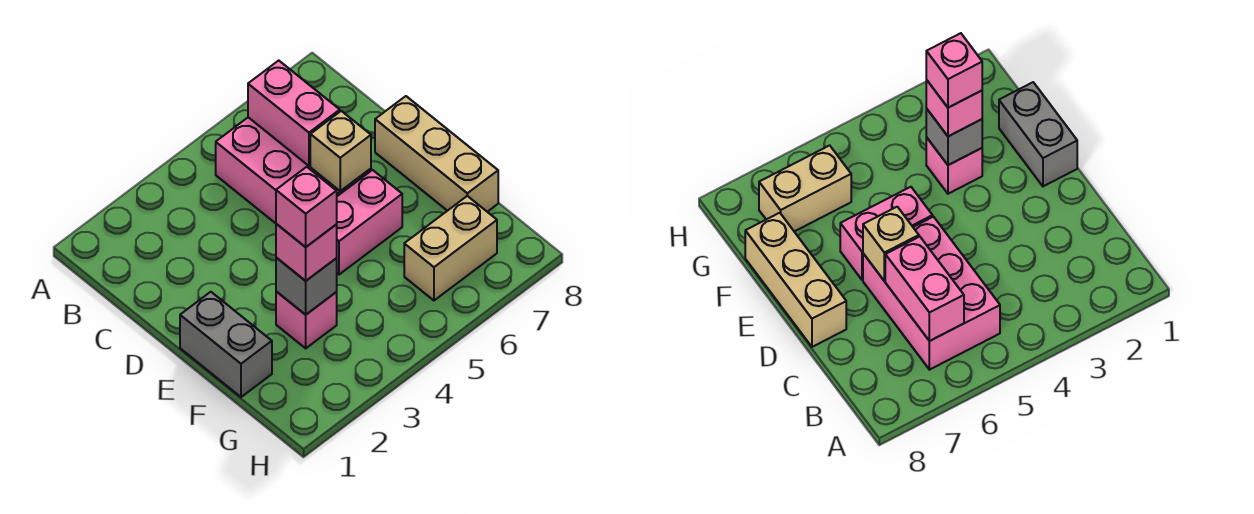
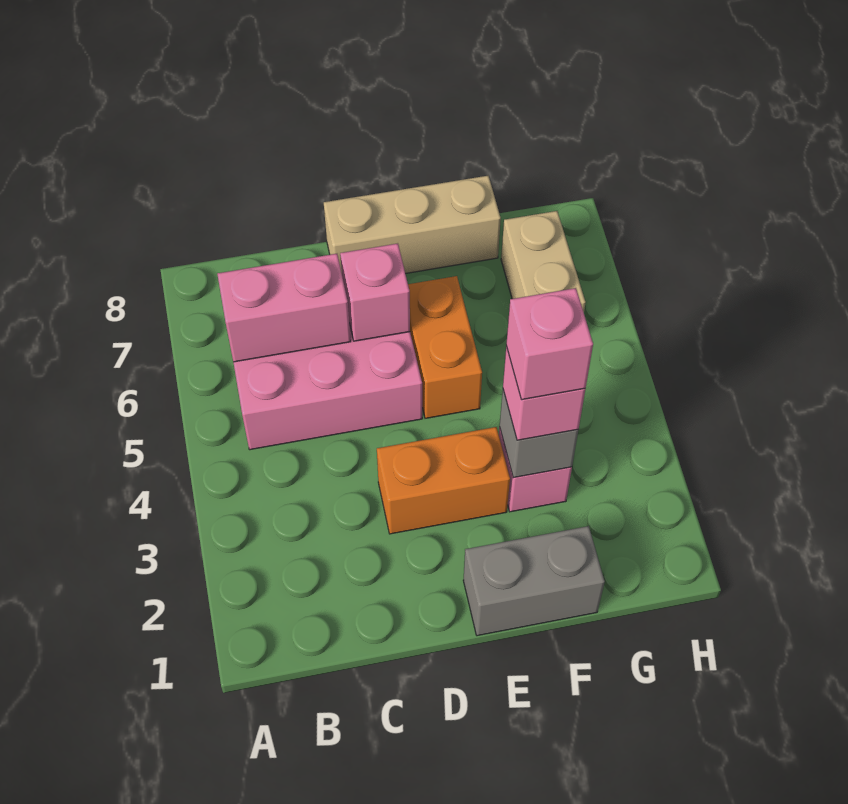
none -> orange 1x2 brick [377,427,510,534]
tan 1x1 brick [310,111,371,191] -> pink 1x1 brick [340,243,410,341]
pink 1x2 brick [336,170,402,275] -> orange 1x2 brick [408,276,482,418]

